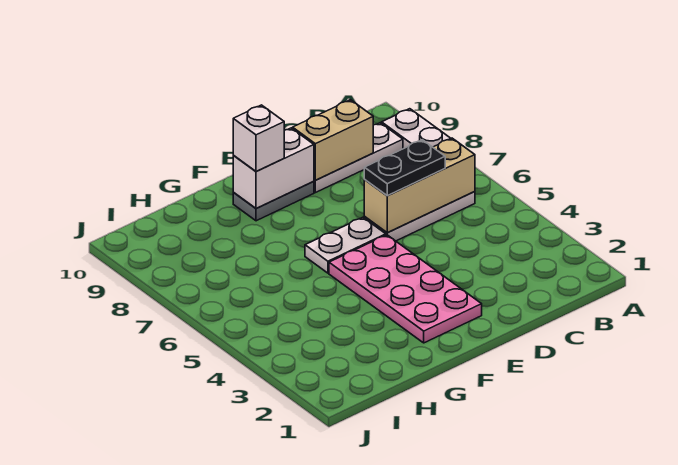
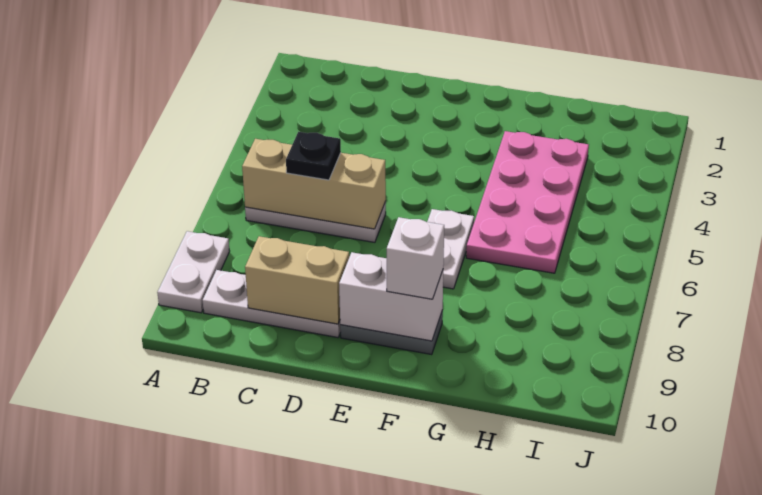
black 1x2 plate [364,140,445,196] -> black 1x1 plate [286,132,341,180]
pink 2x4 plate [329,235,482,343] -> pink 2x4 plate moved to [466,131,589,273]
white 1x2 plate [305,217,386,273] -> white 1x2 plate turned to [427,209,474,289]

